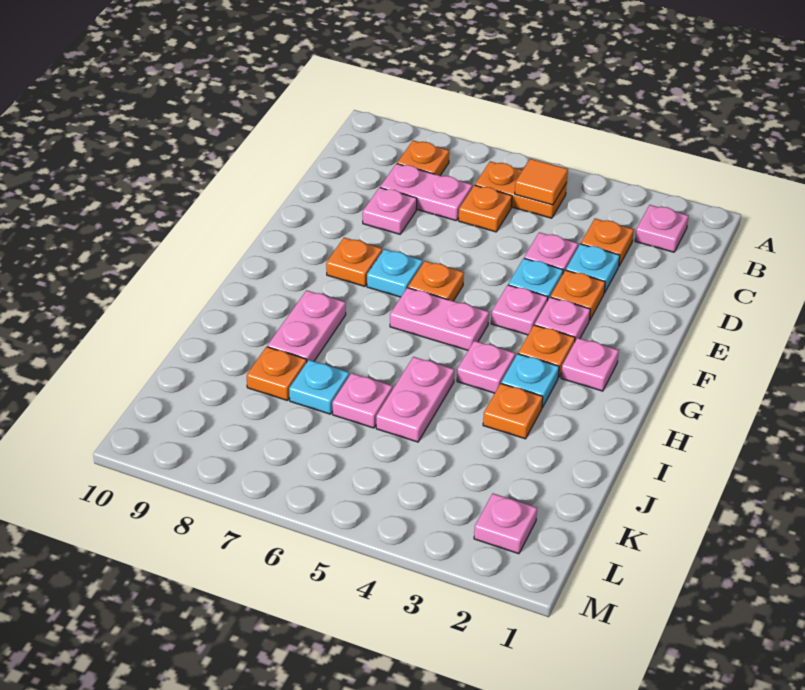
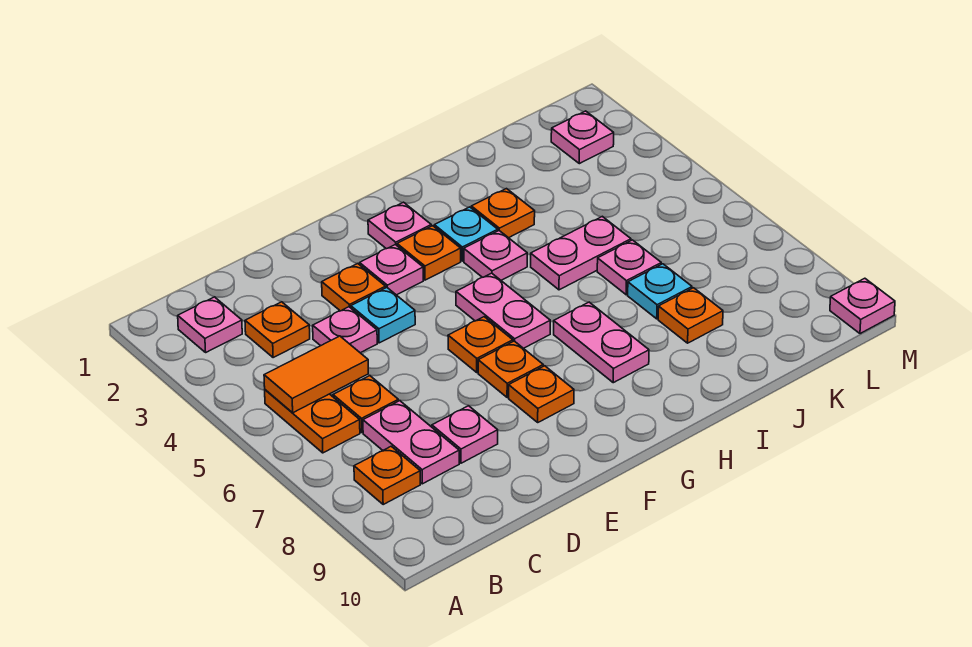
orange 1x1 tile [515,159,568,205] -> orange 1x2 tile [264,336,368,413]
cyan 1x1 plate [566,244,620,293] -> none
pink 1x1 plate [491,285,548,335] -> pink 1x1 plate moved to [830,278,895,334]
cyan 1x1 plate [367,249,423,297] -> orange 1x1 plate [478,341,543,398]
pink 1x2 plate [267,290,346,361] -> pink 1x2 plate turned to [554,302,649,383]

